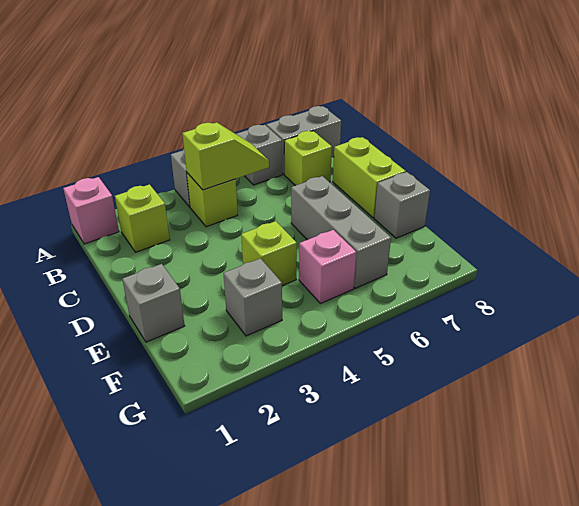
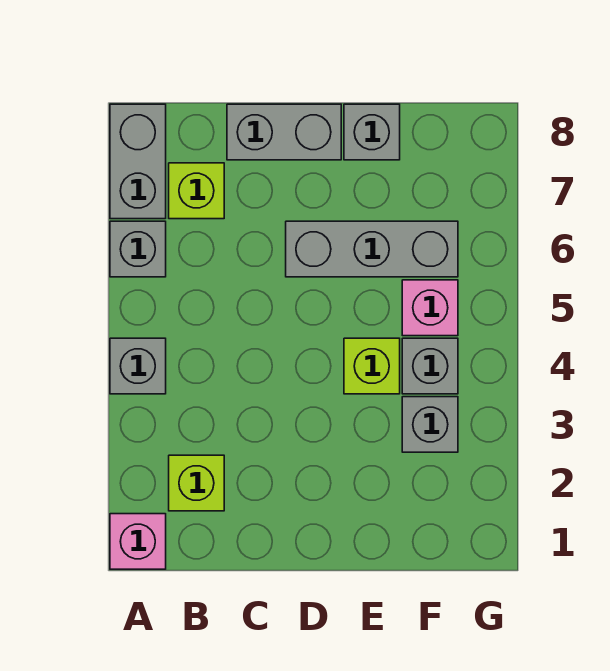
lime 1x1 brick [187,173,238,227] -> none
lime 1x2 slope [182,122,269,190] -> none
lime 1x2 brick [333,137,406,218] -> grey 1x2 brick [227,104,341,160]
grey 1x1 brick [122,264,185,342] -> grey 1x1 brick moved to [402,338,458,394]

